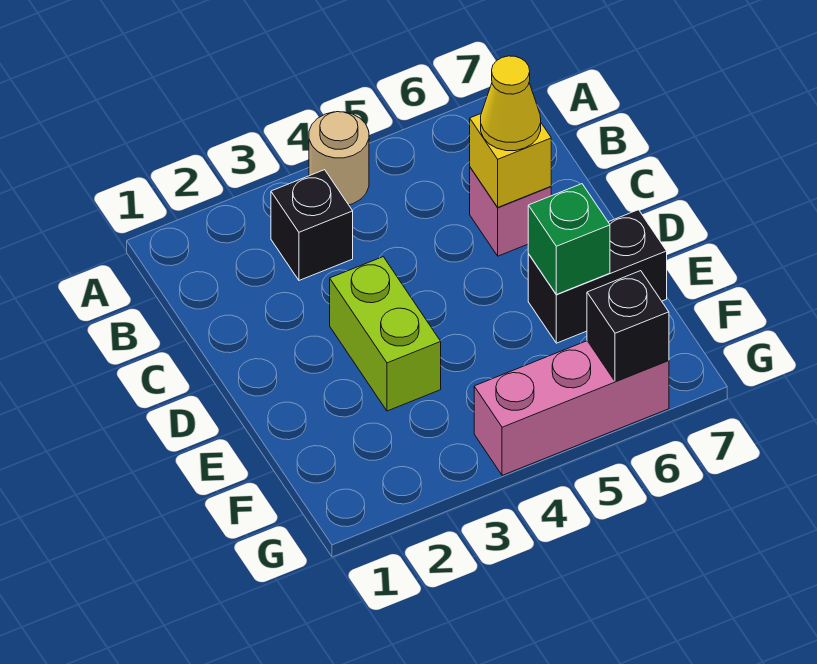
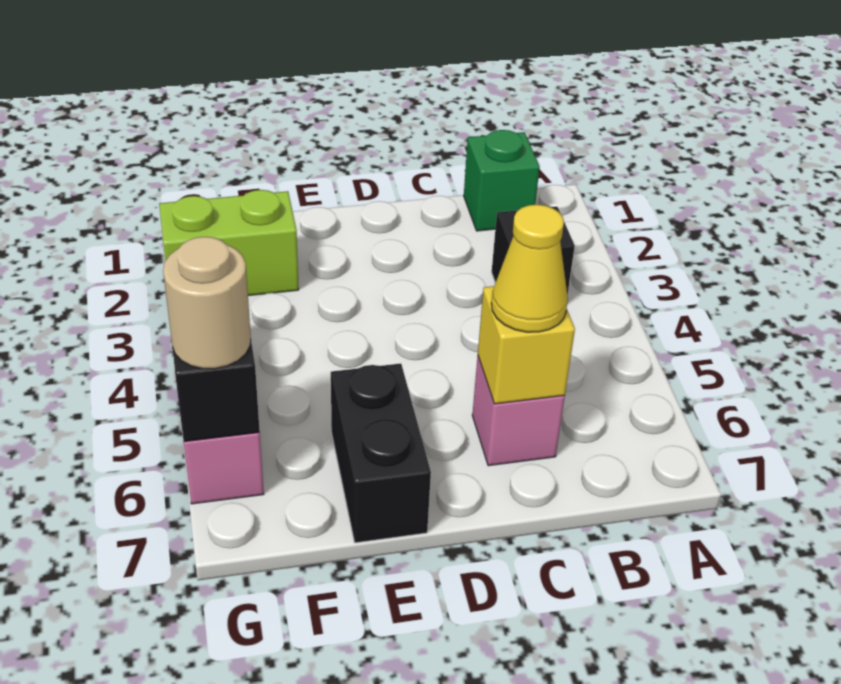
tan 1x1 round brick [309,112,369,205] -> tan 1x1 round brick moved to [163,237,251,369]
lime 1x2 brick [330,257,441,411] -> lime 1x2 brick moved to [159,190,299,296]
green 1x1 brick [528,184,610,295] -> green 1x1 brick moved to [464,130,540,231]

